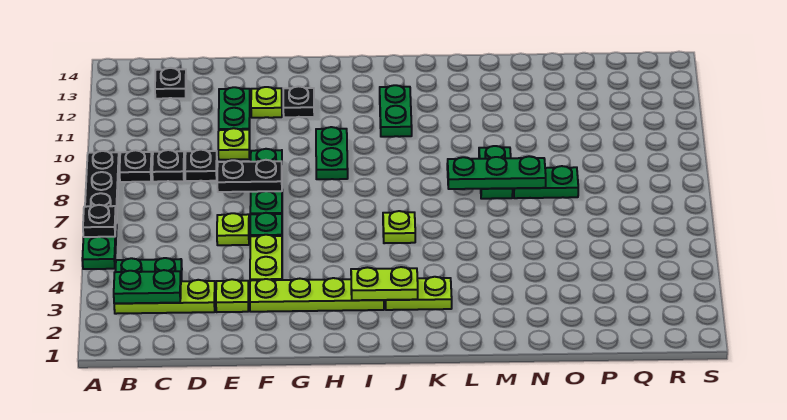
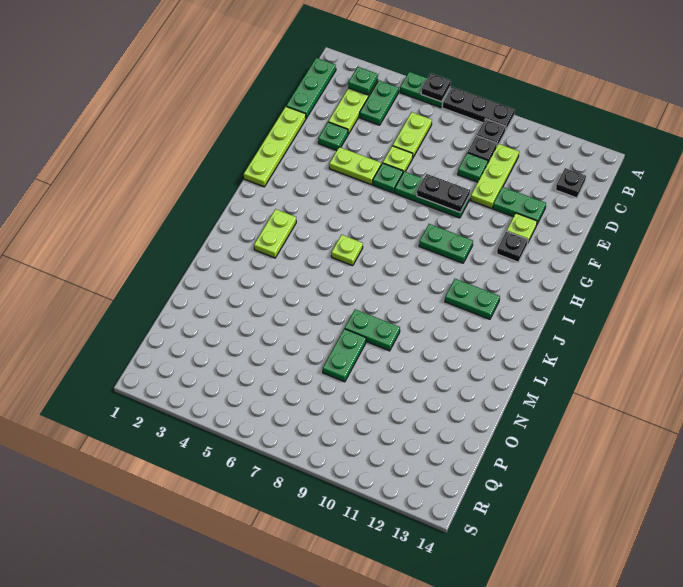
green 1x2 plate [114,270,181,304] -> green 1x1 plate [348,67,378,95]
black 1x1 plate [185,150,217,181] -> green 1x1 plate [458,153,488,182]
lime 1x1 plate [216,279,249,312] -> green 1x1 plate [318,122,348,151]
black 1x2 plate [217,160,282,192] -> black 1x2 plate turned to [417,174,470,212]
lime 1x1 plate [218,128,250,160] -> lime 1x3 plate [471,144,519,208]
lime 1x4 plate [250,278,384,312] -> lime 1x4 plate moved to [244,107,306,187]
lime 1x2 plate [351,267,418,300] -> lime 1x2 plate moved to [393,112,432,157]
green 1x3 plate [447,156,546,189] -> green 1x3 plate moved to [286,58,336,118]

